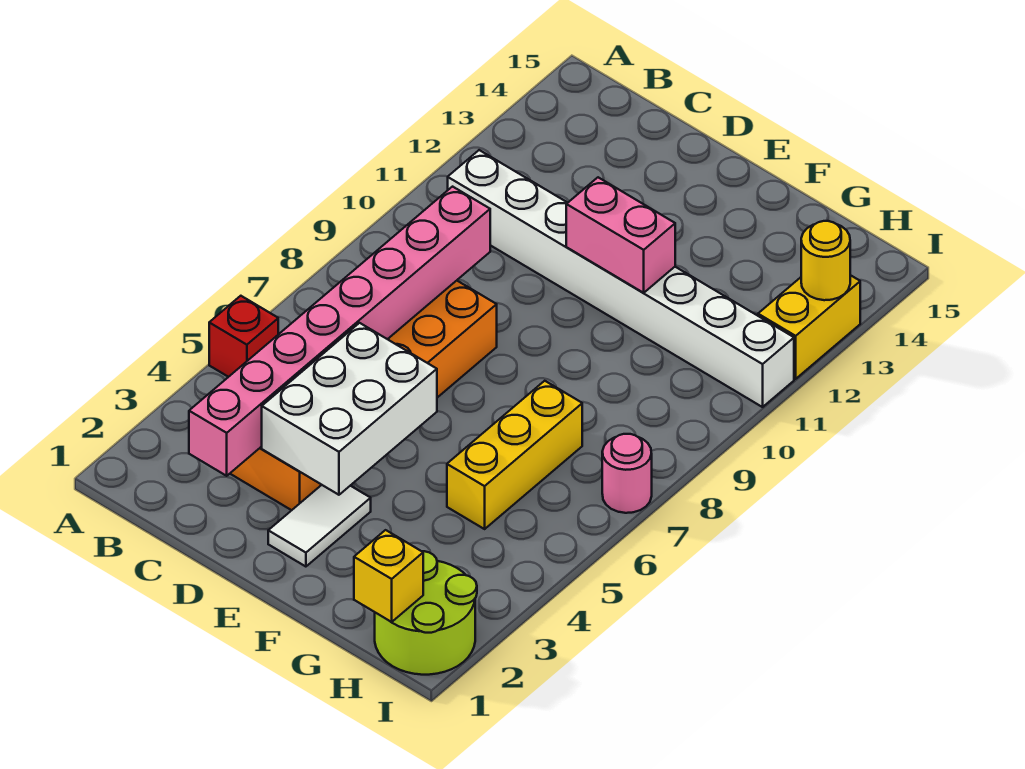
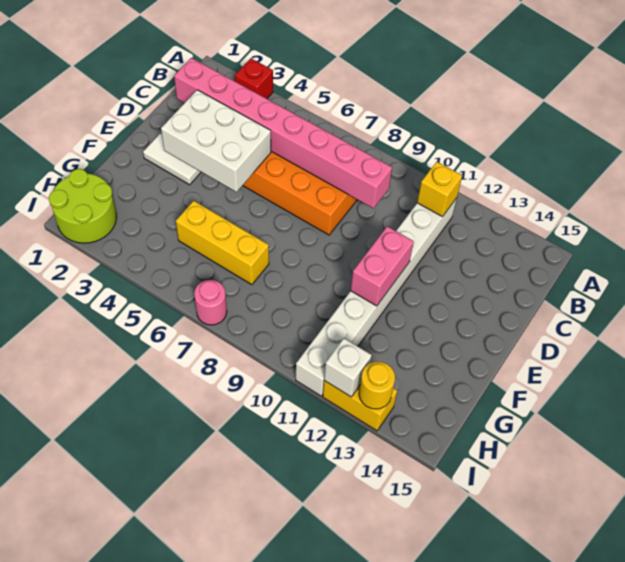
red 1x1 brick [209,296,278,377] -> red 1x1 brick moved to [235,58,273,99]
yellow 1x1 brick [354,530,423,622] -> yellow 1x1 brick moved to [417,162,462,217]
none -> white 1x1 brick [324,338,372,397]

